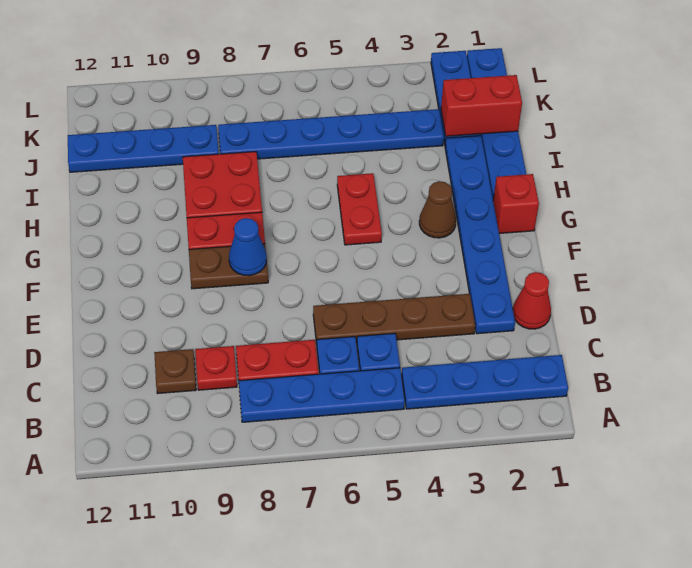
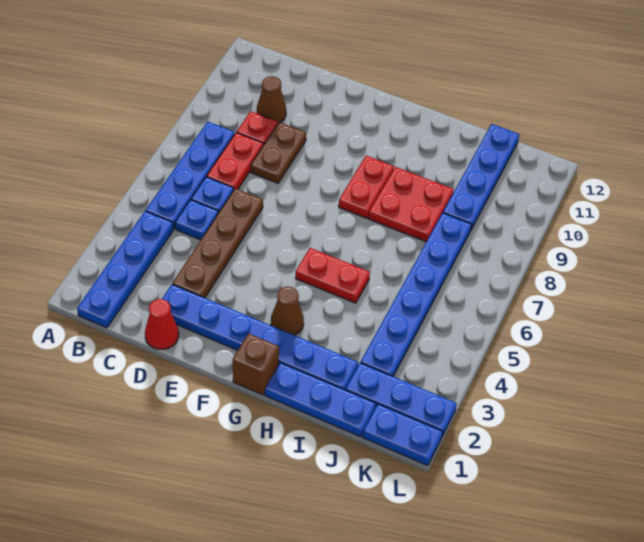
brown 1x1 plate [154,349,196,394] -> brown 1x1 cone [257,76,286,123]
brown 1x2 plate [189,244,268,289] -> brown 1x2 plate moved to [251,122,306,183]
blue 1x1 cone [229,218,267,276] -> none
red 1x1 brick [493,174,539,234] -> brown 1x1 brick [233,333,279,395]
red 1x2 brick [441,75,522,136] -> none

